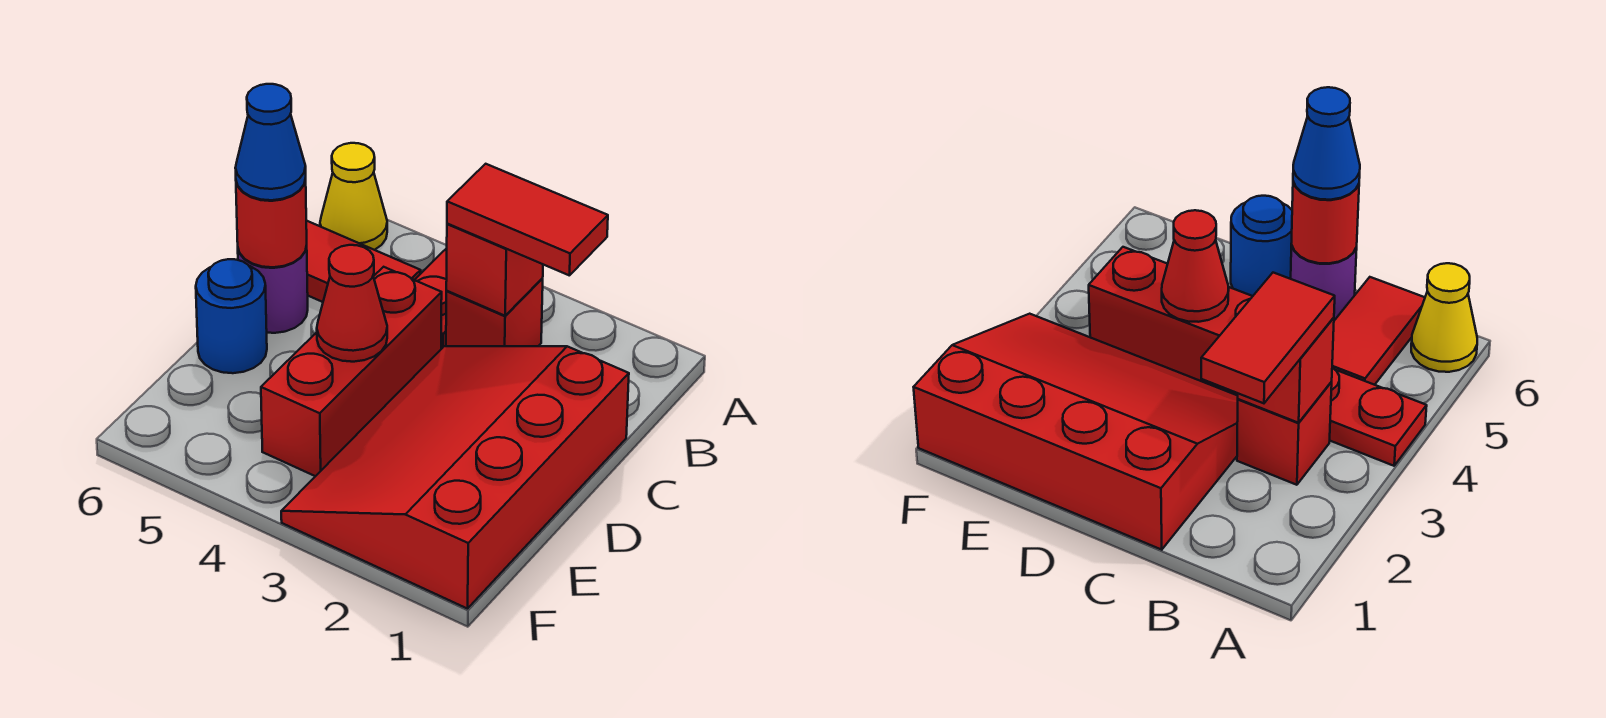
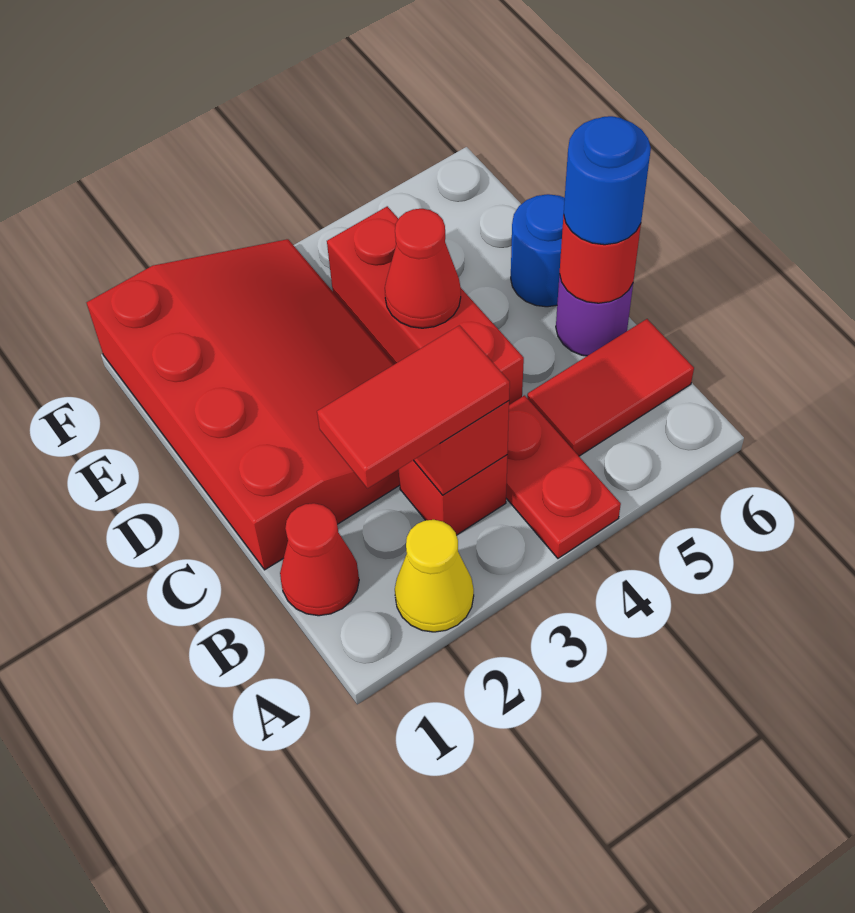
yellow 1x1 cone [320,143,387,250] -> yellow 1x1 cone moved to [395,520,474,632]
none -> red 1x1 cone [280,503,359,616]
blue 1x1 cone [235,84,306,200] -> blue 1x1 round brick [564,116,651,245]

